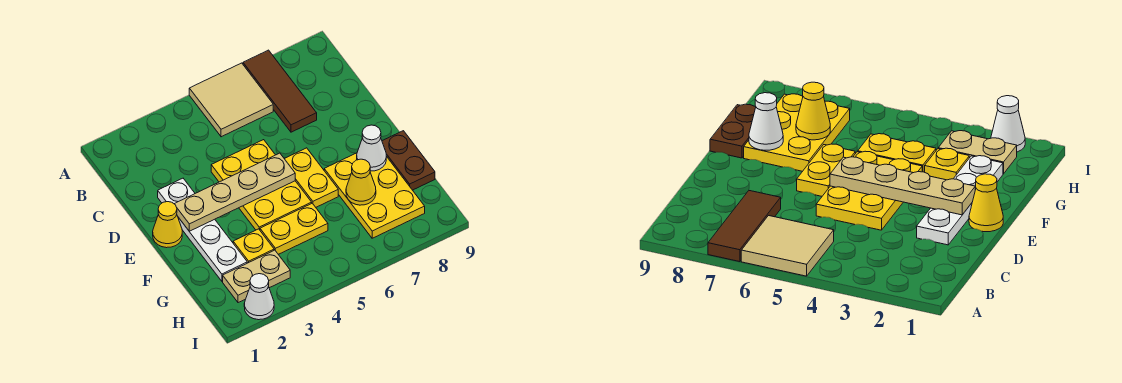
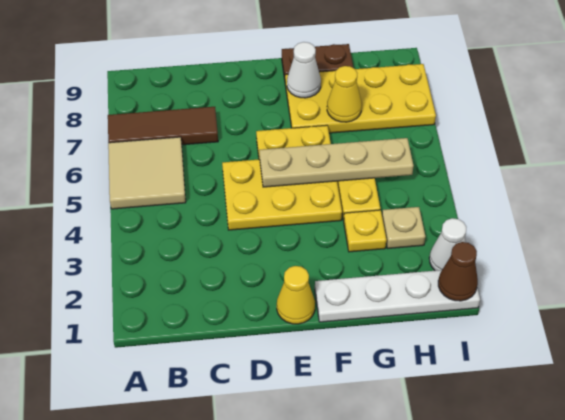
white 1x4 plate [158,178,247,281] -> white 1x4 plate moved to [315,270,480,322]
tan 1x4 plate [175,153,295,231] -> tan 1x4 plate turned to [259,138,413,187]
yellow 2x3 plate [324,153,425,238] -> yellow 2x4 plate [285,64,436,133]
tan 1x2 plate [223,250,290,303] -> tan 1x1 plate [382,207,425,248]
none -> brown 1x1 cone [438,242,478,301]

